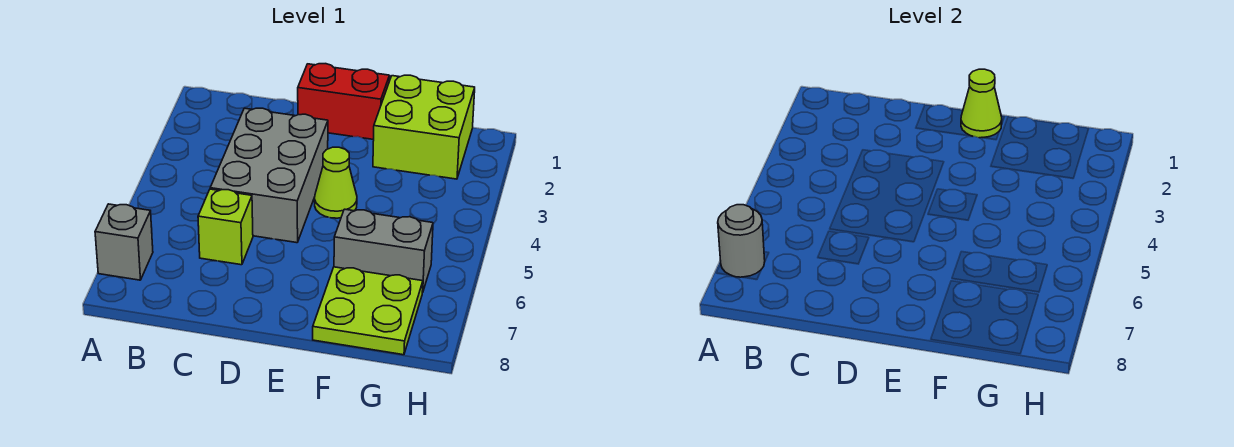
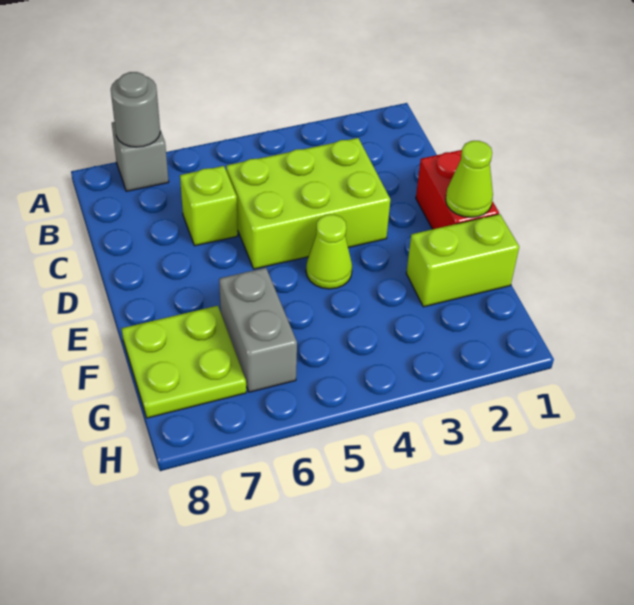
grey 2x3 brick [210,108,328,243] -> lime 2x3 brick [226,138,390,269]
lime 2x2 brick [373,75,475,179] -> lime 1x2 brick [406,214,519,307]

